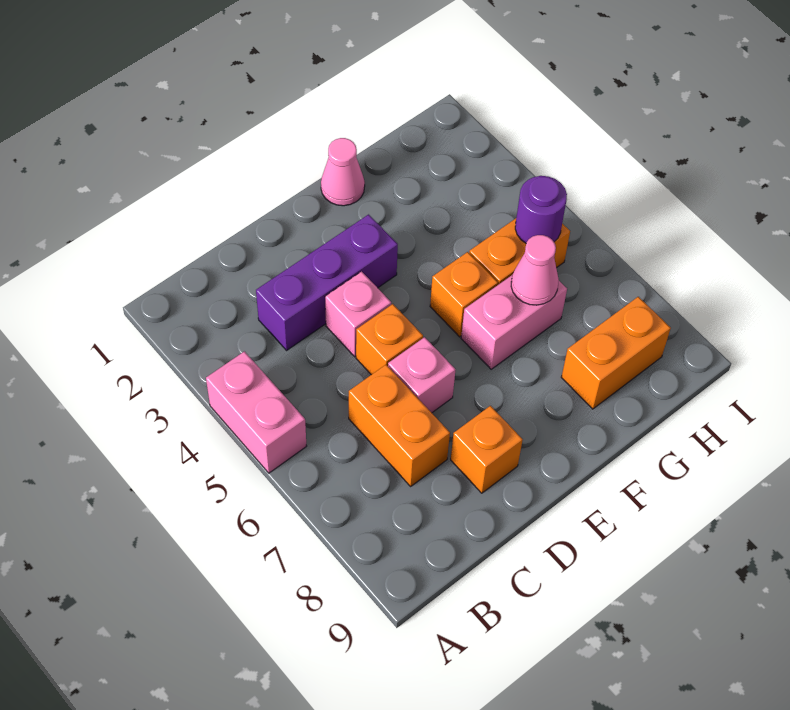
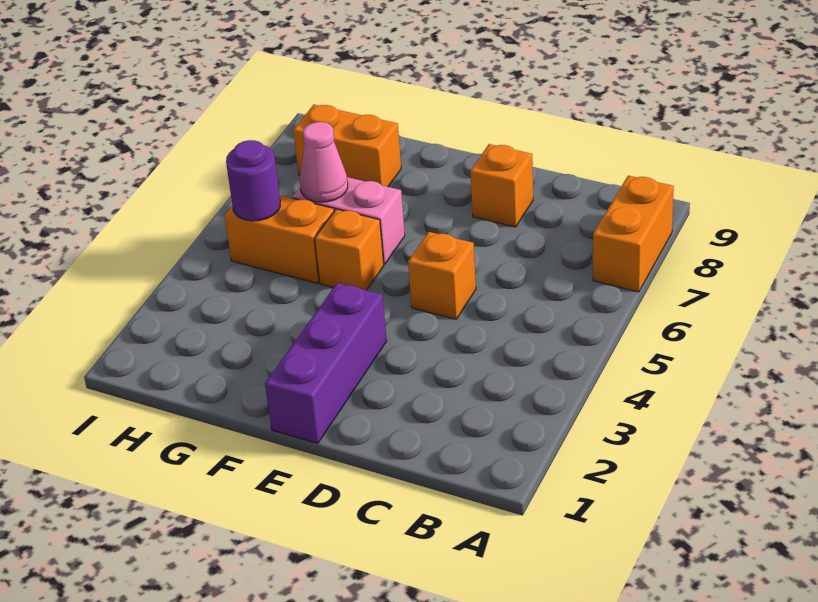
pink 1x2 brick [206,351,306,473] -> none
purple 1x3 brick [256,215,398,350] -> purple 1x3 brick turned to [265,283,387,444]
orange 1x2 brick [349,365,450,486] -> orange 1x2 brick moved to [593,176,674,292]
pink 1x1 brick [325,271,391,357] -> none
pink 1x1 brick [388,337,455,413] -> none
pink 1x1 cone [321,138,365,206] -> none

